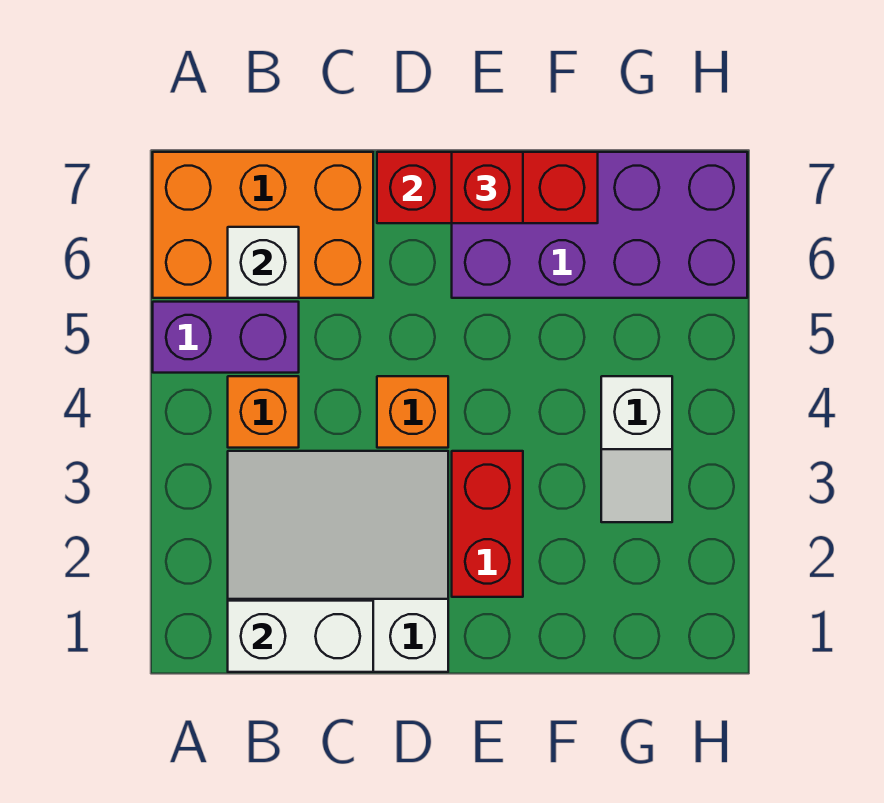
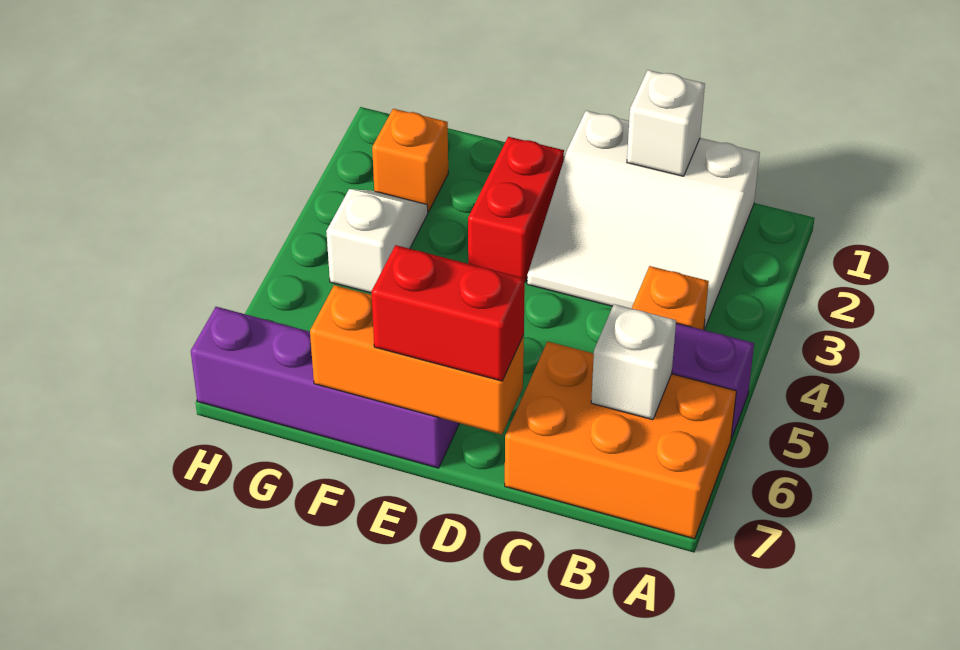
white 1x2 brick [228,601,373,672] -> white 1x1 brick [627,70,705,176]
orange 1x1 brick [377,376,448,448] -> orange 1x1 brick moved to [372,109,448,212]
red 1x3 brick [377,152,598,223] -> orange 1x3 brick [310,285,524,435]
purple 2x4 brick [452,152,747,298] -> purple 1x4 brick [191,307,459,468]
red 1x1 brick [452,152,523,223] -> red 1x2 brick [371,245,525,381]

